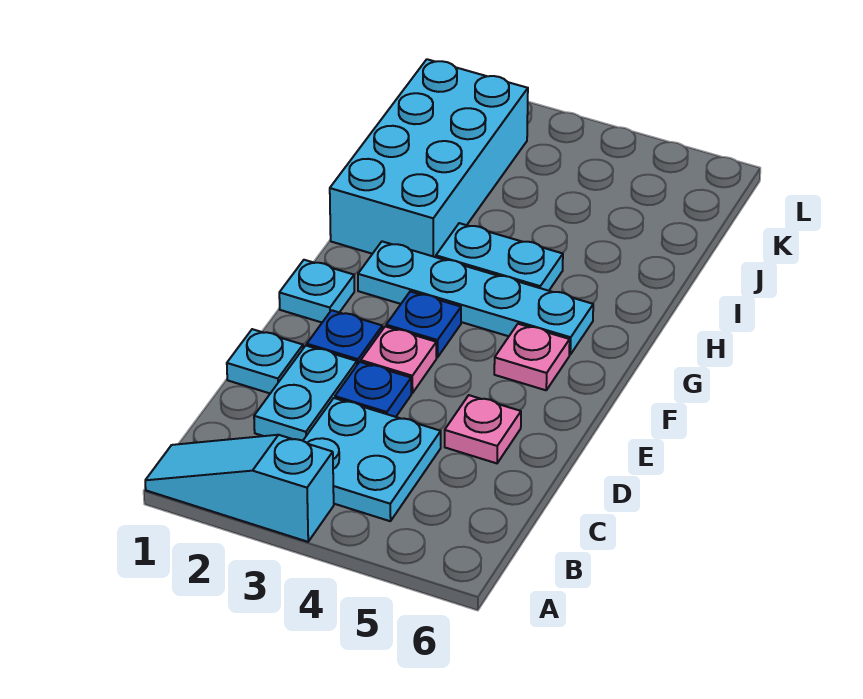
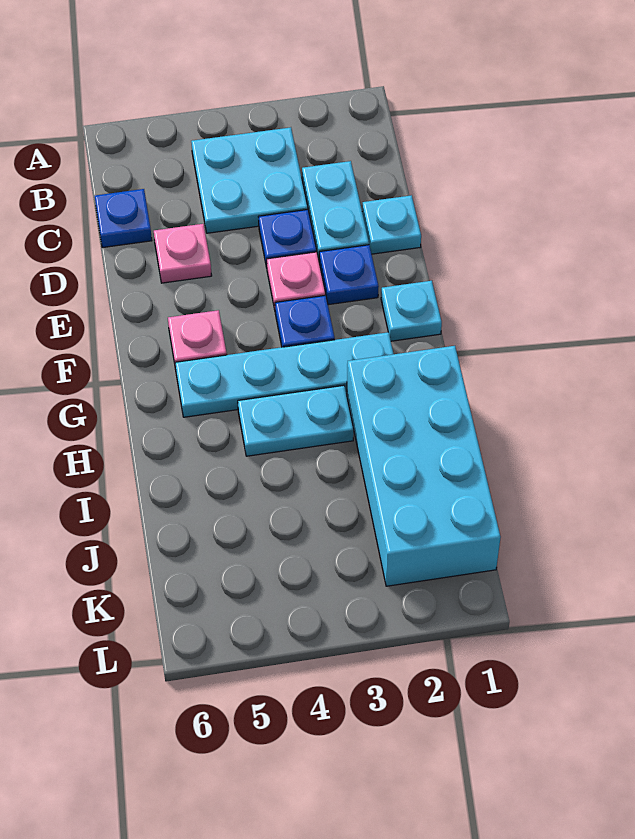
cyan 1x3 slope [145,435,334,542] -> none
none -> blue 1x1 plate [95,189,152,248]

